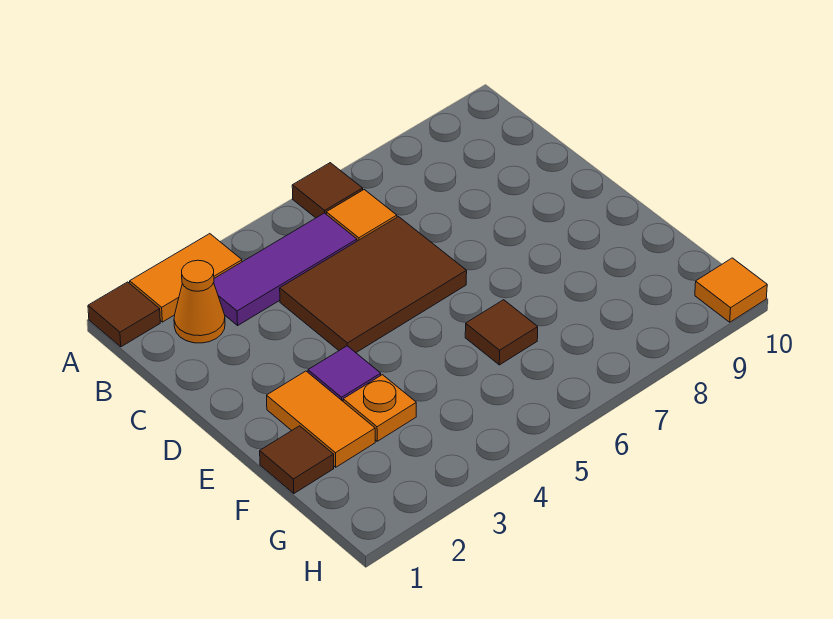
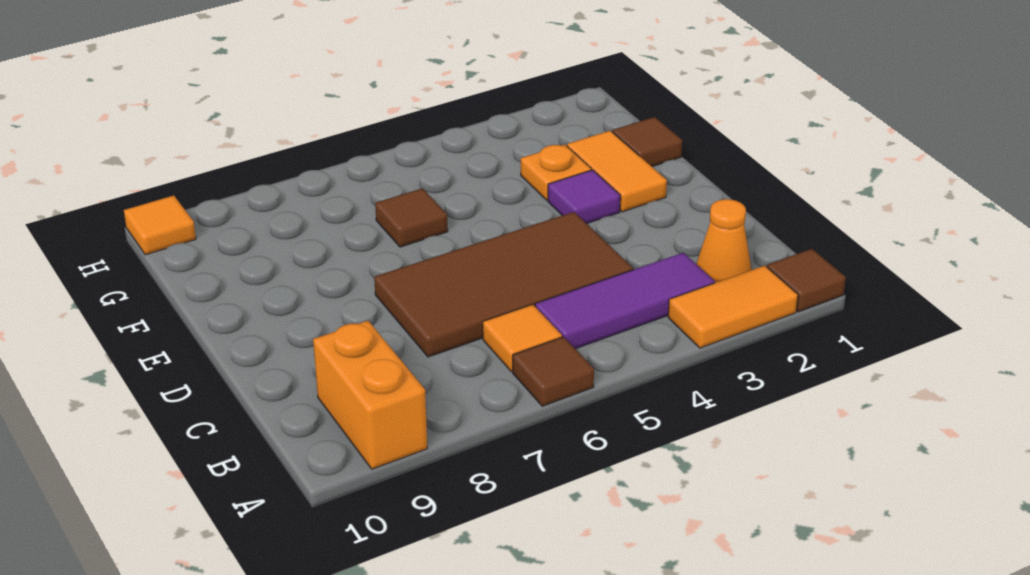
none -> orange 1x2 brick [313,321,427,469]
brown 2x3 tile [280,217,467,353] -> brown 2x4 tile [374,212,633,357]

